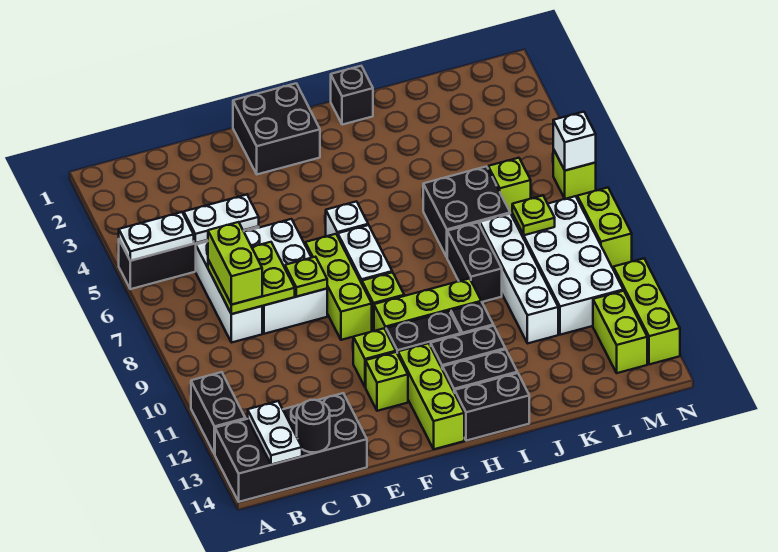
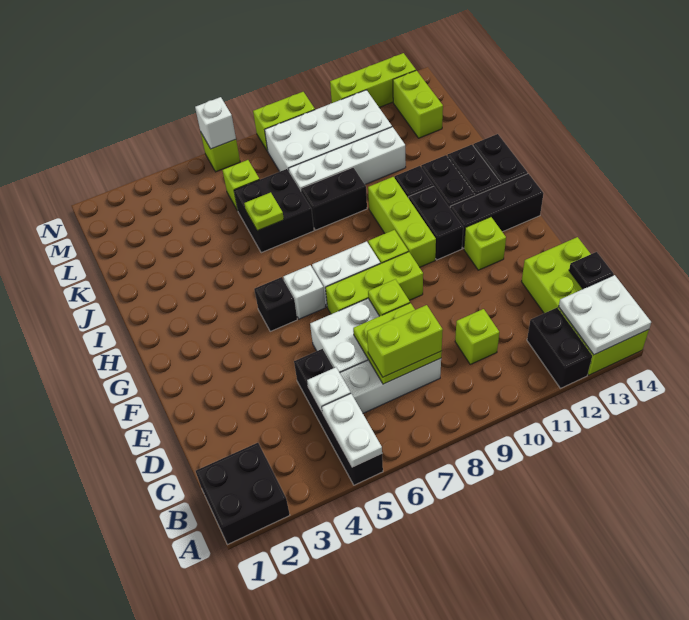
black 1x2 brick [191,372,245,454] -> black 1x2 brick turned to [527,308,592,388]
black 2x4 brick [215,393,367,502] -> lime 2x4 brick [522,237,649,375]
white 1x2 plate [248,401,302,465] -> white 2x2 plate [559,275,651,355]
white 1x2 plate [184,195,259,243] -> white 1x1 plate [307,367,351,411]
black 1x1 round brick [297,400,330,452] -> black 1x1 plate [569,252,614,289]
black 2x2 brick [233,83,320,174] -> black 2x2 brick moved to [196,443,290,545]
lime 1x1 brick [353,329,396,387] -> lime 1x1 brick moved to [455,309,499,364]
lime 1x3 brick [398,343,464,449] -> black 1x3 brick [450,174,544,248]
black 1x1 brick [331,66,373,125] -> black 1x1 brick moved to [254,277,297,331]
lime 1x1 plate [512,196,555,235] -> lime 1x1 plate moved to [244,192,284,231]
lime 1x2 brick [593,291,647,373] -> lime 1x2 brick turned to [393,70,443,138]

